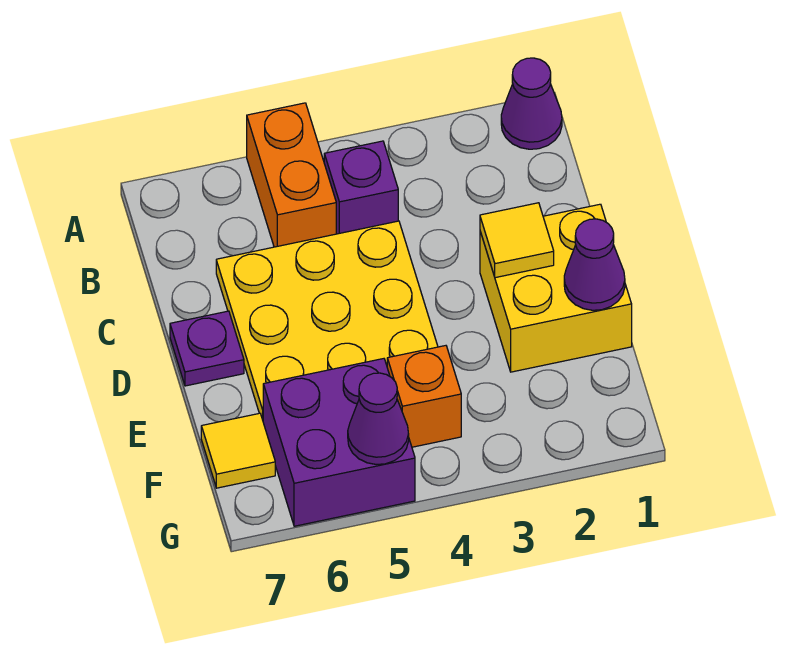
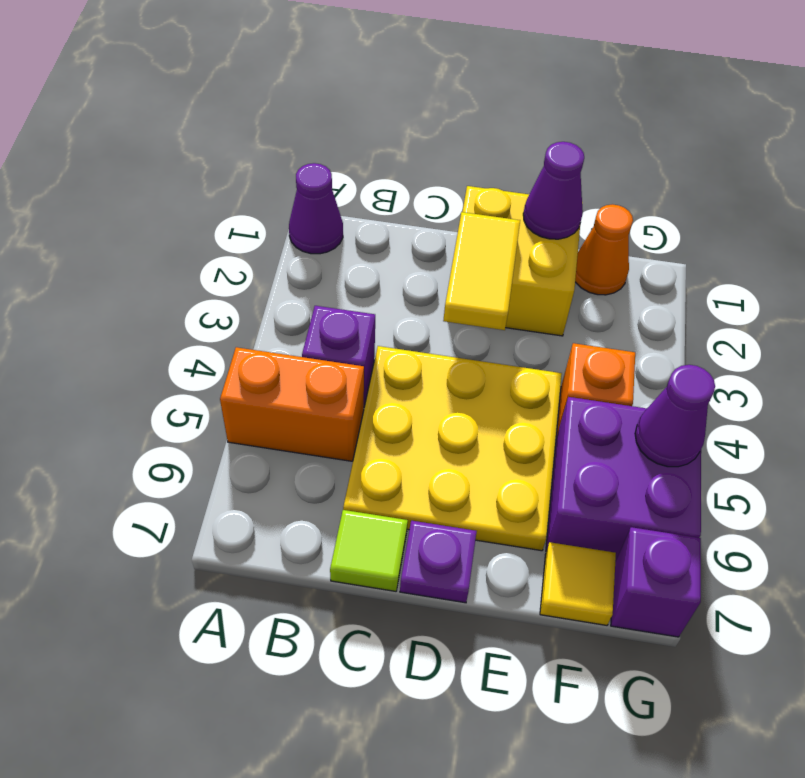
none -> lime 1x1 tile [330,510,408,591]
yellow 1x1 tile [480,203,554,278] -> yellow 1x2 tile [443,212,520,330]
none -> orange 1x1 cone [575,204,633,295]
none -> purple 1x1 brick [611,527,701,637]

